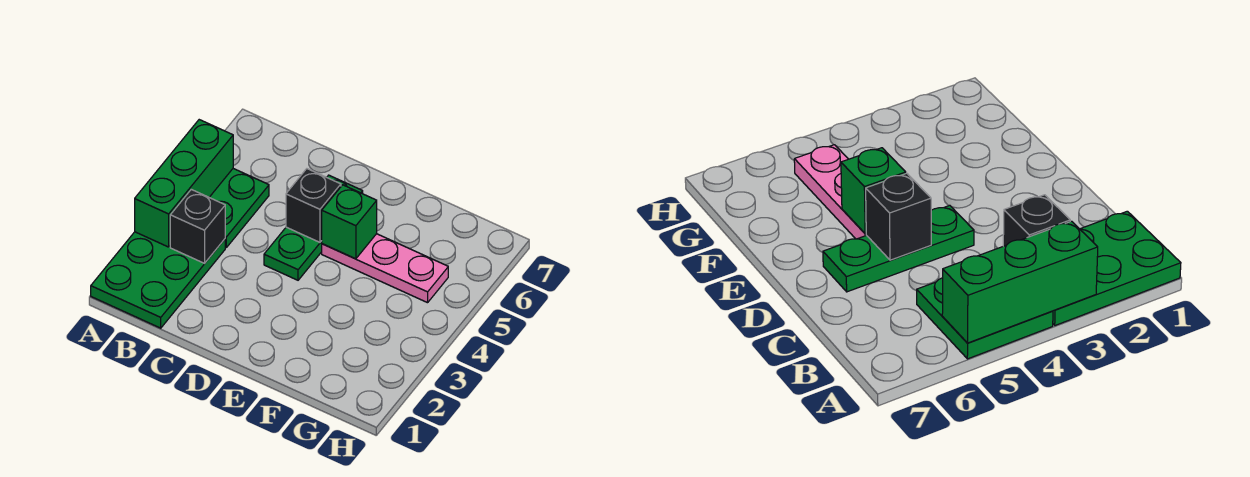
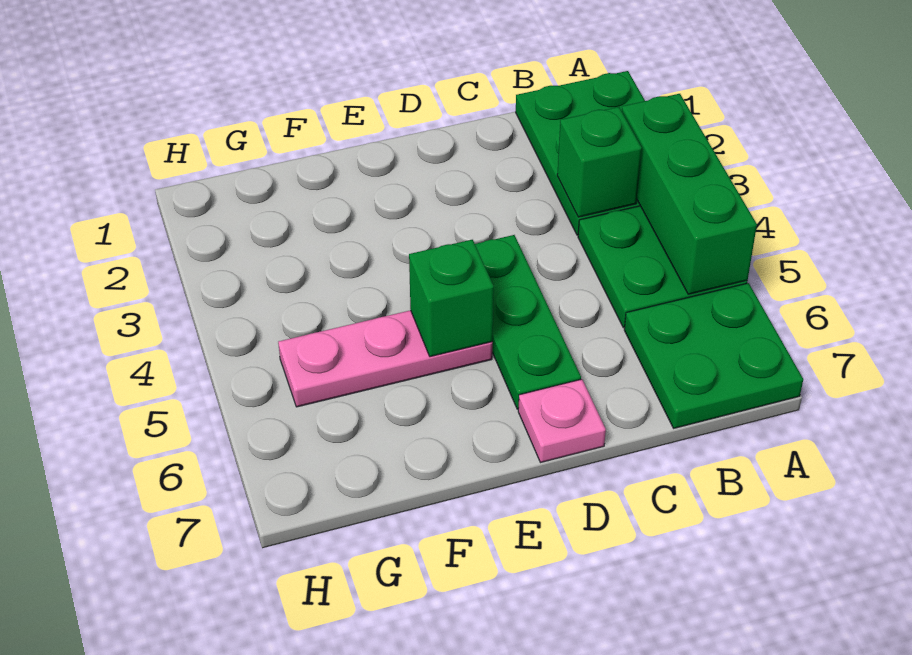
none -> green 2x2 plate [624,283,803,428]
black 1x1 brick [170,189,225,263] -> green 1x1 brick [557,107,642,217]
black 1x1 brick [286,169,341,242] -> none
none -> pink 1x1 plate [518,379,606,463]

